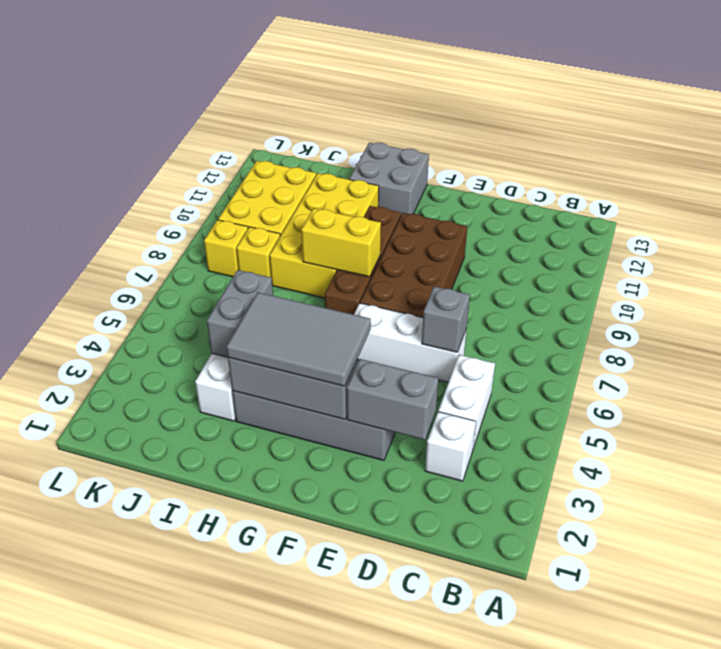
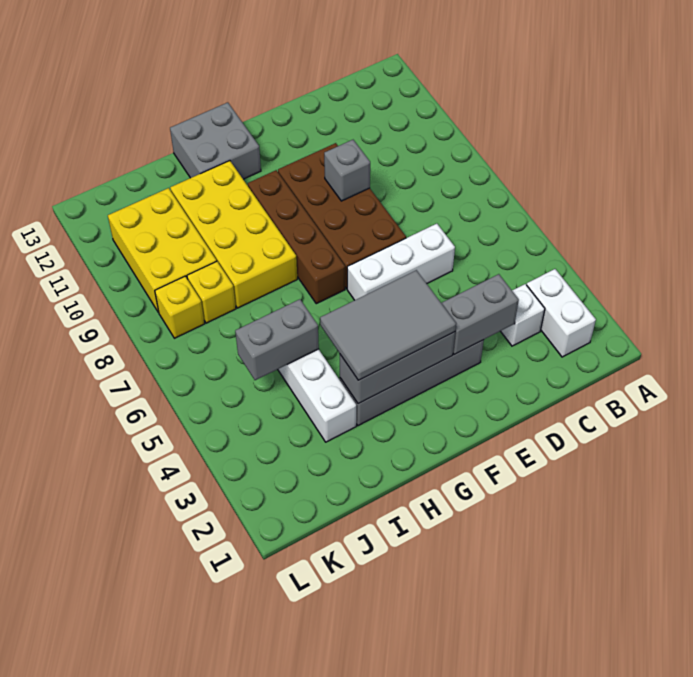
white 1x2 brick [438,355,495,448] -> white 1x2 brick moved to [527,269,596,357]
grey 1x1 brick [422,286,470,352] -> grey 1x1 brick moved to [324,140,370,201]
yellow 1x2 brick [301,208,381,277] -> none
grey 1x2 brick [207,270,273,357] -> grey 1x2 brick turned to [235,299,319,380]

